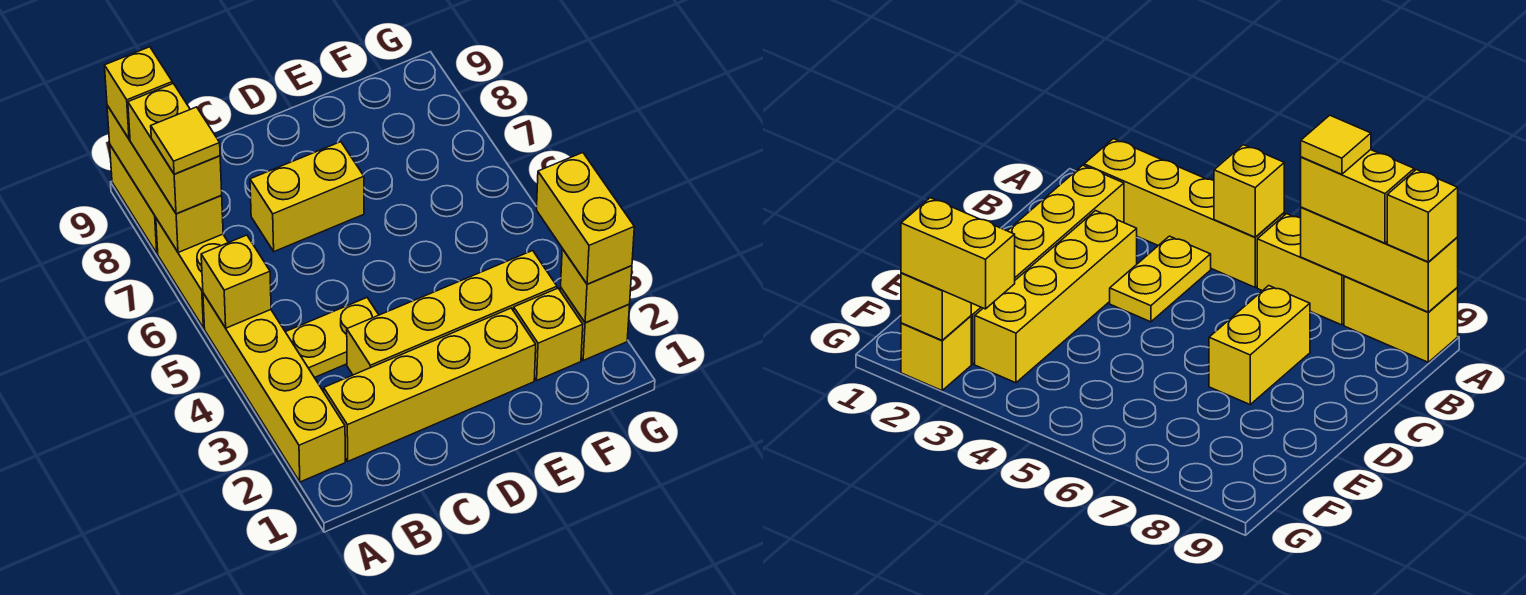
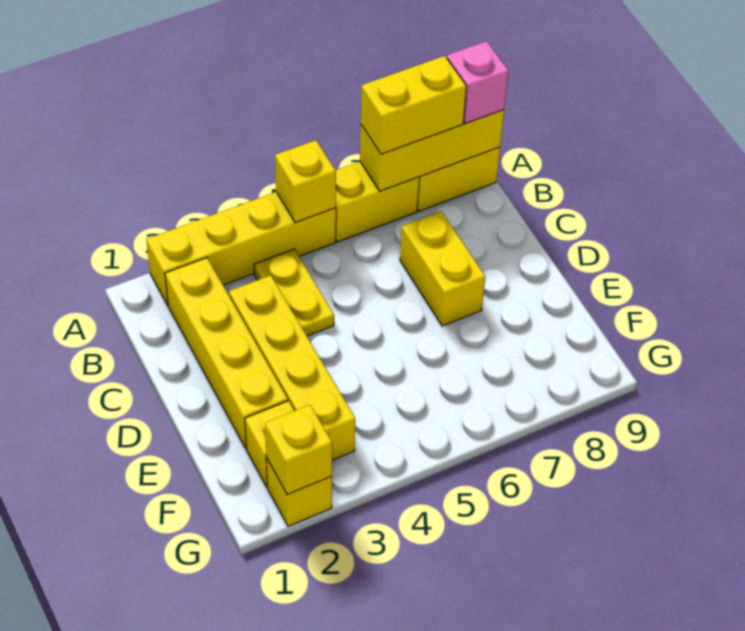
yellow 1x1 tile [151,107,220,174] -> none
yellow 1x1 brick [105,47,172,139] -> pink 1x1 brick [447,41,509,124]
yellow 1x2 brick [537,153,634,284] -> none

